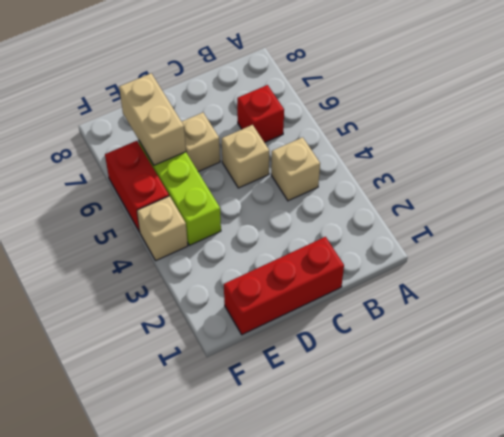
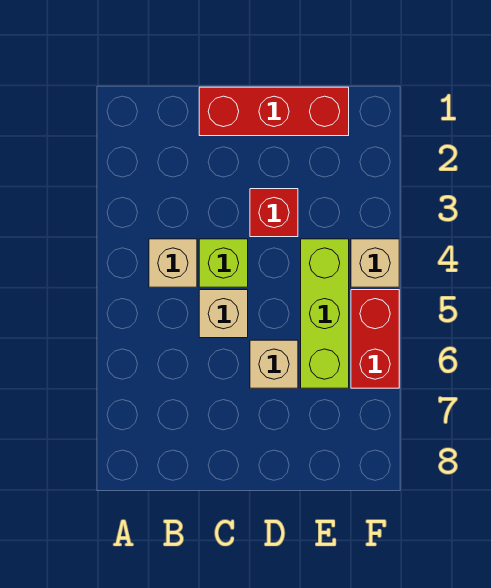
red 1x1 brick [237,85,284,143] -> red 1x1 brick moved to [250,189,298,237]
none -> lime 1x1 brick [199,239,248,287]
tan 1x2 brick [119,73,186,165] -> none

